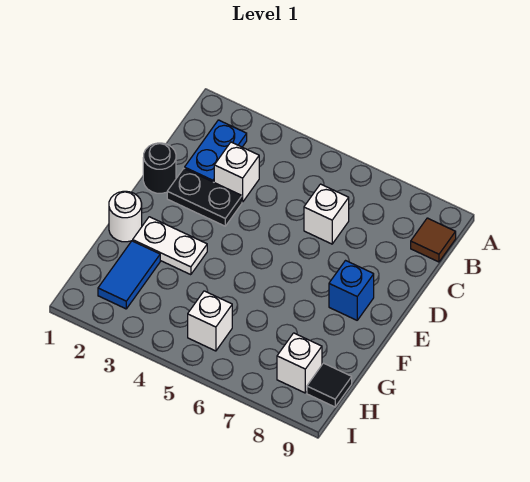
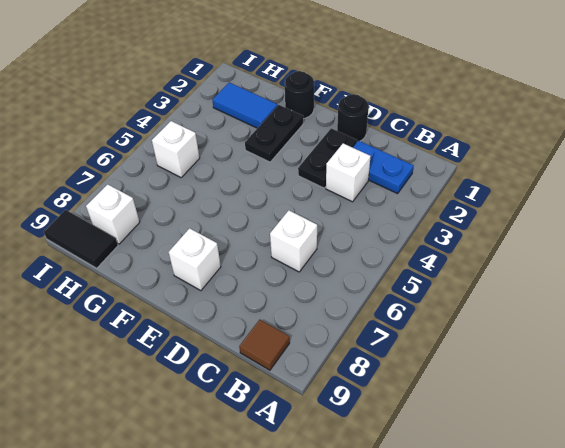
blue 1x1 brick [329,261,374,320] -> white 1x1 brick [169,228,221,291]
white 1x1 round brick [109,191,142,242] -> black 1x1 round brick [285,71,314,119]
white 1x2 plate [133,217,207,275] -> black 1x2 plate [245,105,303,162]
black 1x1 tile [307,363,352,407] -> black 1x2 tile [44,210,118,268]

